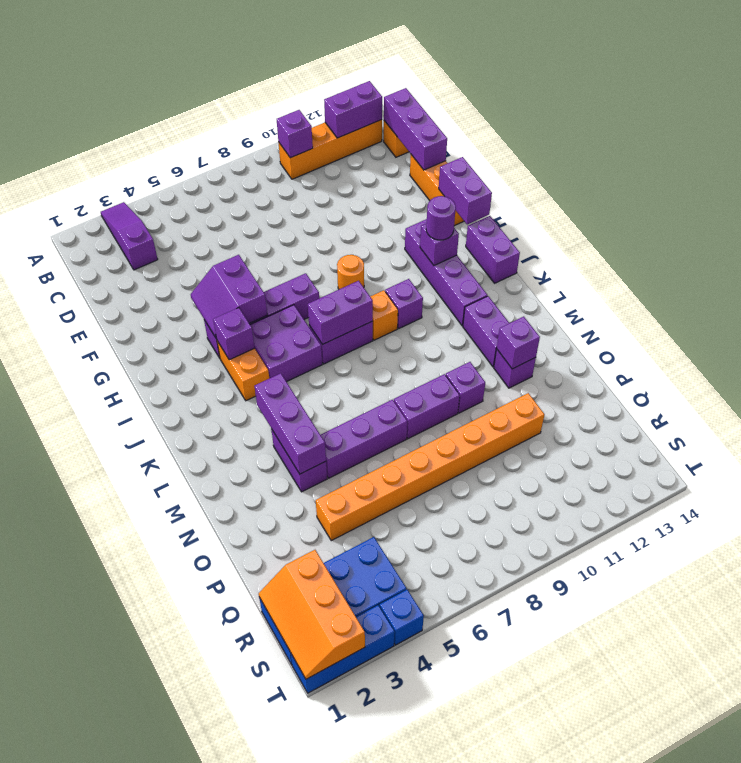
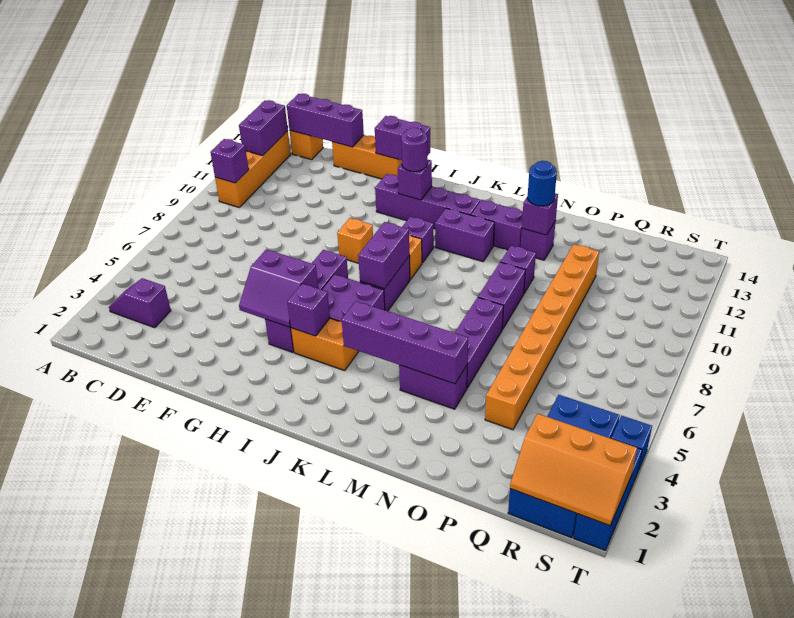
purple 1x3 slope [101,202,158,270] -> purple 1x2 slope [109,278,171,328]
orange 1x1 round brick [337,255,364,289] -> orange 1x1 brick [337,218,373,263]
purple 1x2 brick [466,216,520,283] -> purple 1x2 brick moved to [435,208,494,262]
purple 1x3 brick [255,373,326,474] -> purple 1x4 brick [342,301,468,384]
none -> blue 1x1 round brick [528,161,557,206]

